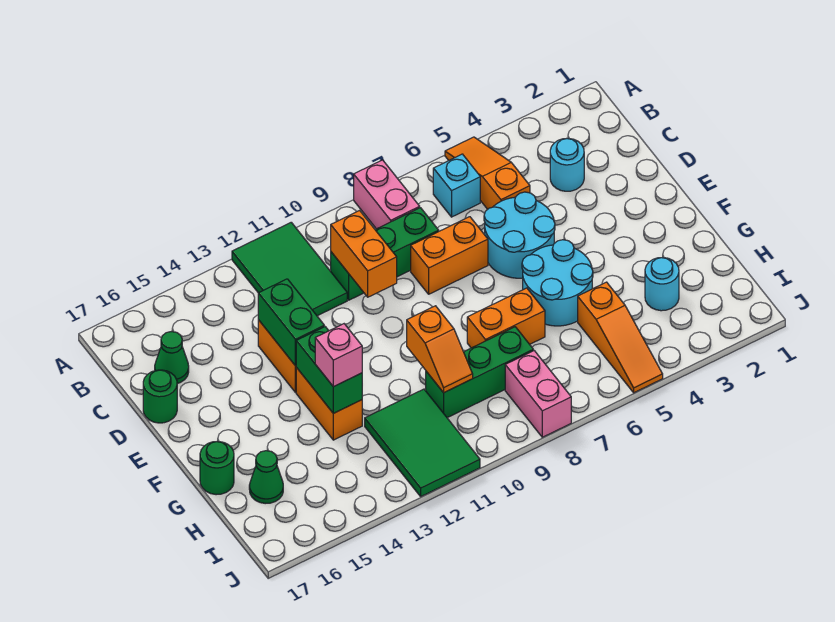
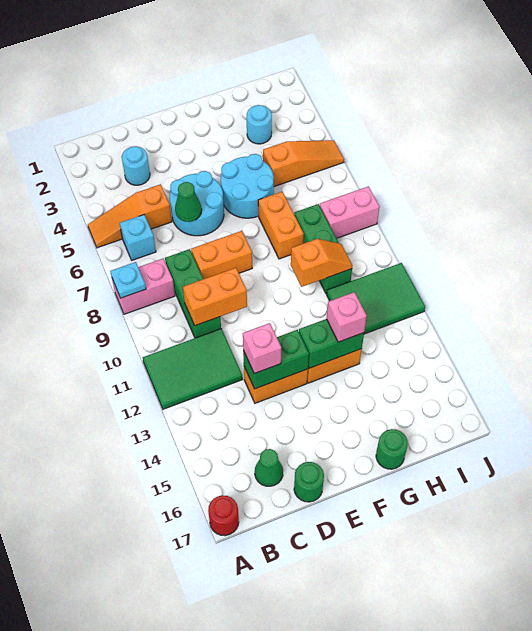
none -> cyan 1x1 plate [110,262,146,298]
none -> red 1x1 round brick [208,495,239,536]
orange 1x2 brick [411,217,488,294] -> orange 1x2 brick turned to [191,231,252,279]
none -> pink 1x1 brick [243,323,281,374]
green 1x1 cone [249,451,283,504] -> green 1x1 cone moved to [175,182,202,222]

